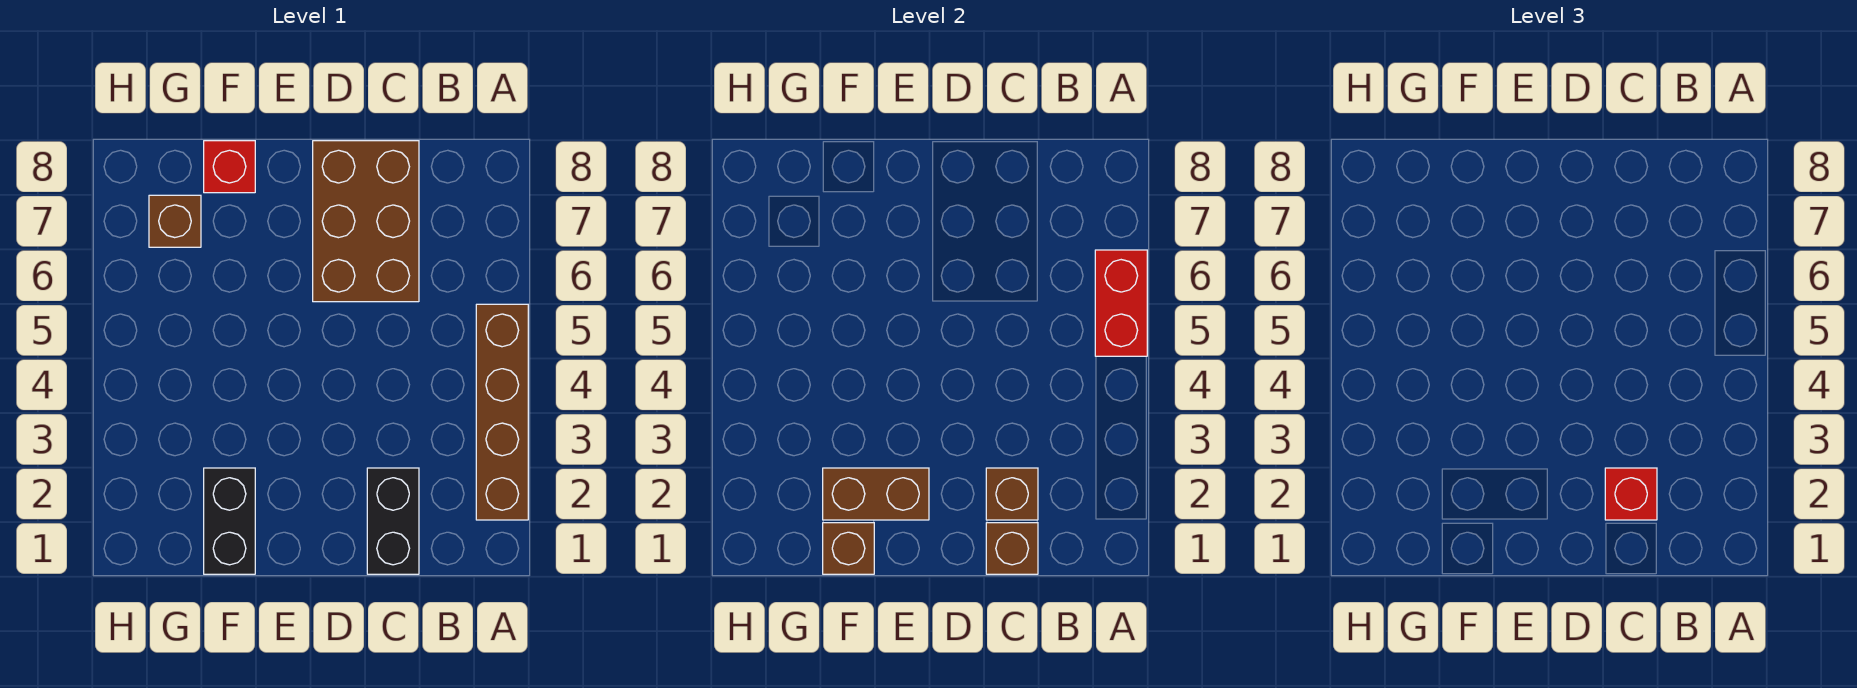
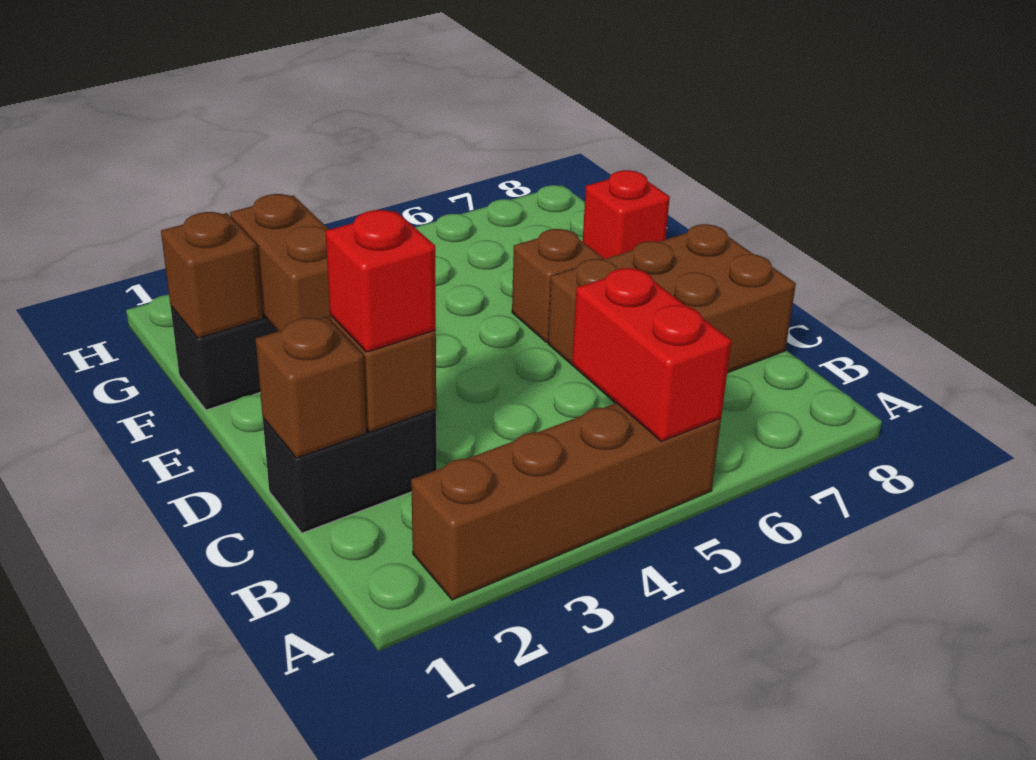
red 1x2 brick [1095,250,1147,356] -> red 1x2 brick turned to [572,268,731,441]
brown 1x1 brick [149,195,201,247] -> brown 1x1 brick moved to [512,229,603,342]

